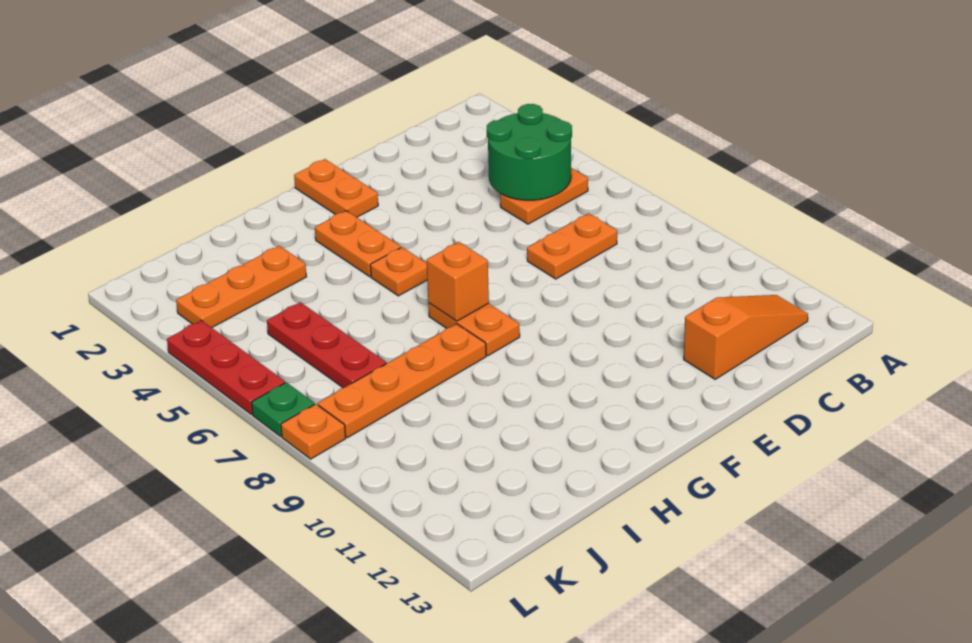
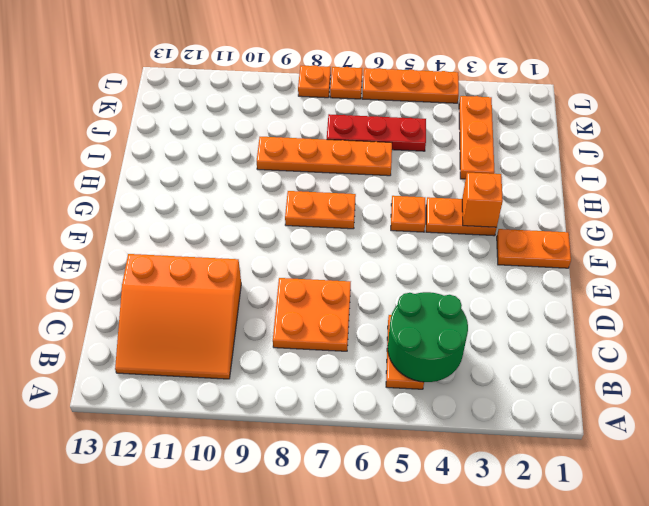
orange 1x3 slope [684,295,808,379] -> orange 3x3 slope [115,254,241,379]
orange 1x2 plate [527,213,617,279] -> orange 2x2 plate [273,278,351,351]
orange 1x1 brick [427,242,489,321] -> orange 1x1 brick moved to [462,173,503,227]
orange 1x4 plate [318,324,486,438] -> orange 1x4 plate turned to [257,137,392,176]
red 1x3 plate [167,320,285,415] -> orange 1x3 plate [362,68,459,103]
green 1x1 plate [251,382,315,436] -> orange 1x1 plate [330,67,362,99]

